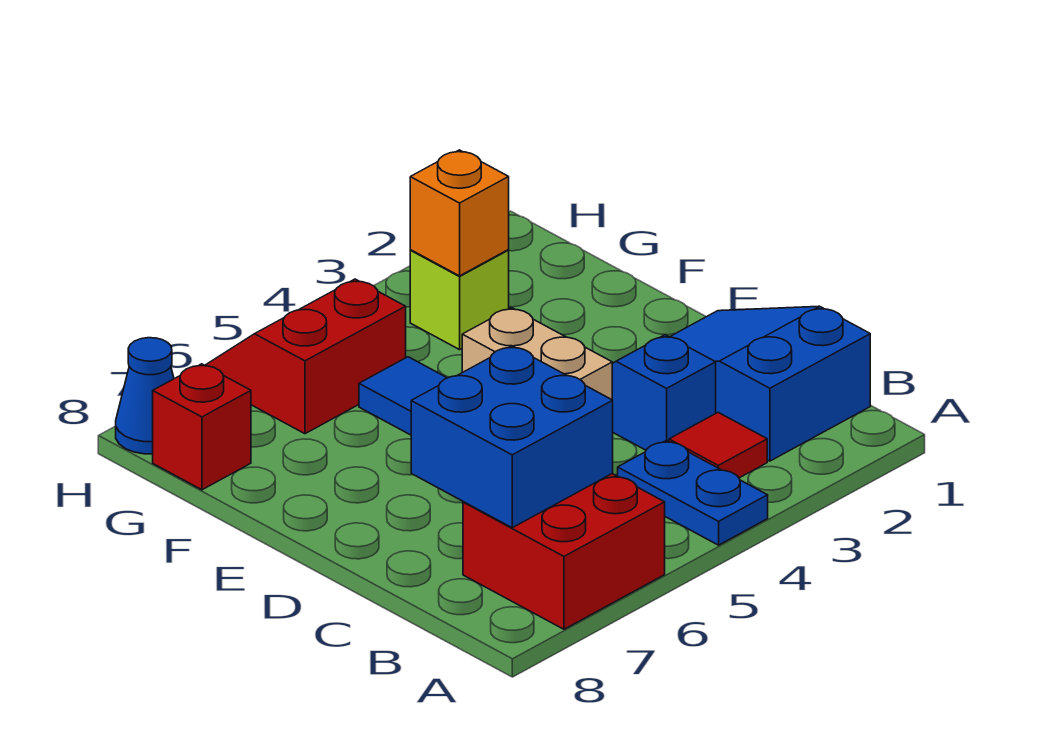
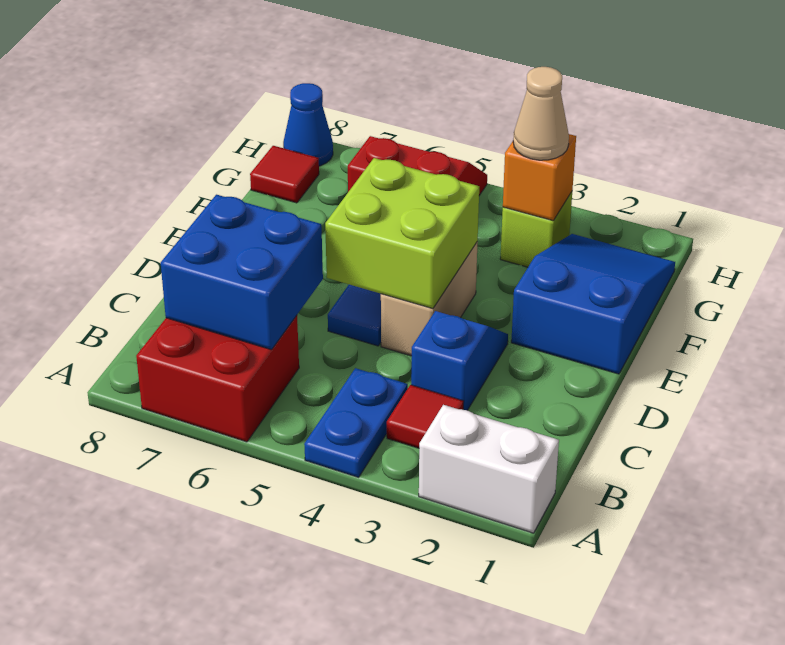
none -> white 1x2 brick [419,405,559,533]
blue 2x3 slope [670,306,870,461] -> blue 2x3 slope moved to [511,234,675,374]
none -> lime 2x2 brick [325,158,479,309]
none -> tan 1x1 cone [513,67,569,160]
red 1x1 brick [153,364,251,490] -> red 1x1 tile [250,146,319,203]

